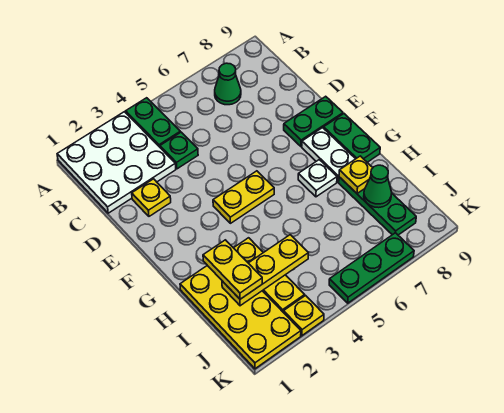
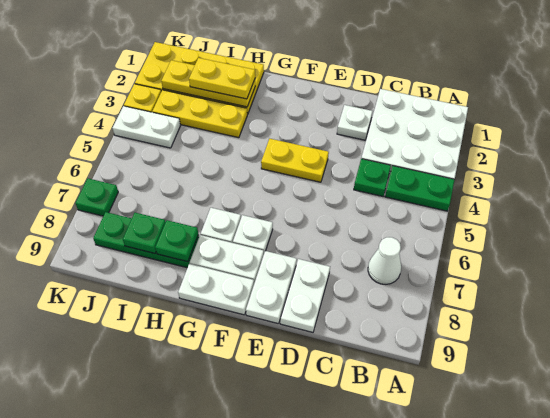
green 1x1 cone [215,63,241,105] -> white 1x1 cone [368,237,401,284]
yellow 1x1 plate [132,179,171,216] -> white 1x1 plate [337,105,372,140]
none -> white 1x2 plate [280,259,330,332]
green 1x2 plate [284,96,343,147] -> white 1x2 plate [246,251,297,324]
yellow 1x2 plate [213,171,274,223] -> yellow 1x2 plate turned to [261,139,329,182]
none -> white 1x1 plate [233,215,273,253]
green 1x2 plate [324,114,380,162] -> white 1x2 plate [178,264,254,315]
yellow 1x1 plate [339,156,373,193] -> green 1x1 plate [155,220,198,262]
yellow 1x3 plate [222,235,308,306] -> yellow 1x3 plate turned to [161,60,255,107]
green 1x1 cone [364,165,392,208] -> green 1x1 plate [123,213,166,253]
none -> white 1x2 plate [113,106,180,148]
green 1x3 plate [329,233,414,303] -> green 1x1 plate [76,178,118,216]

